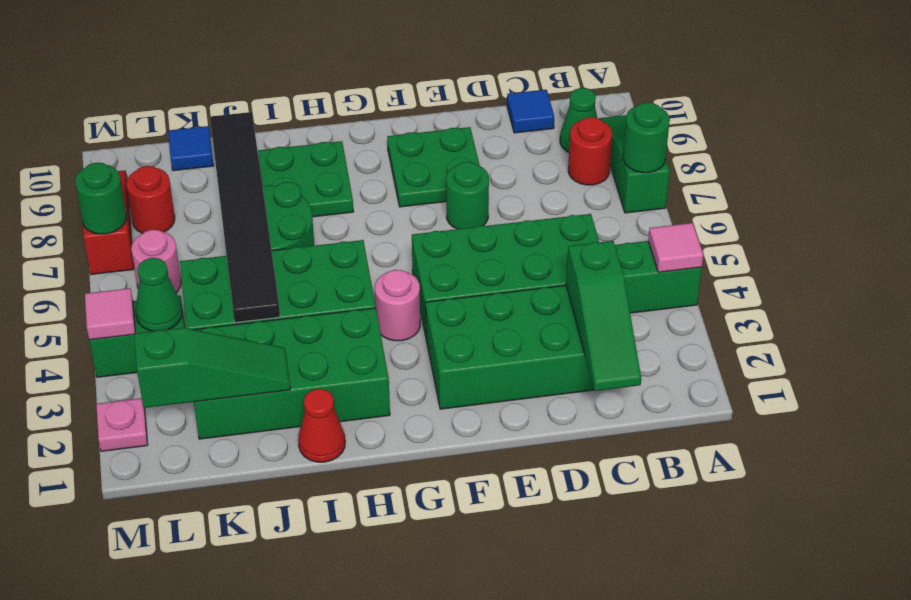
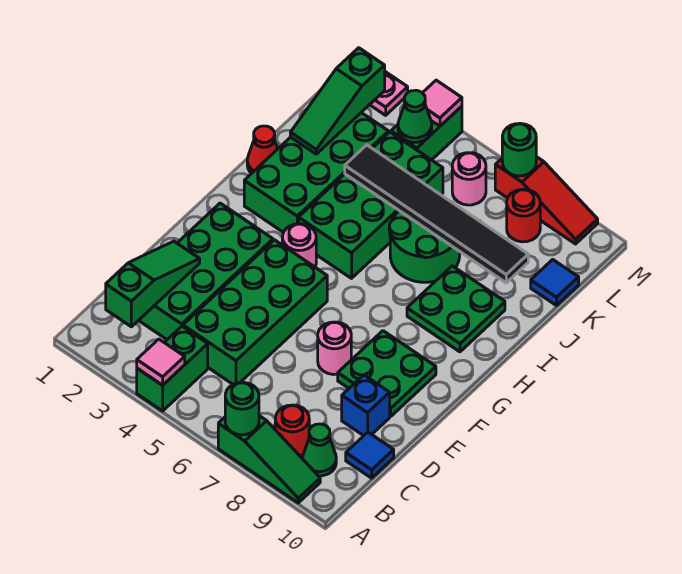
green 1x3 slope [566,241,641,391] -> green 1x3 slope turned to [106,241,200,327]
none -> blue 1x1 brick [342,375,390,436]
green 1x1 round brick [446,162,489,229] -> pink 1x1 round brick [318,322,351,375]

